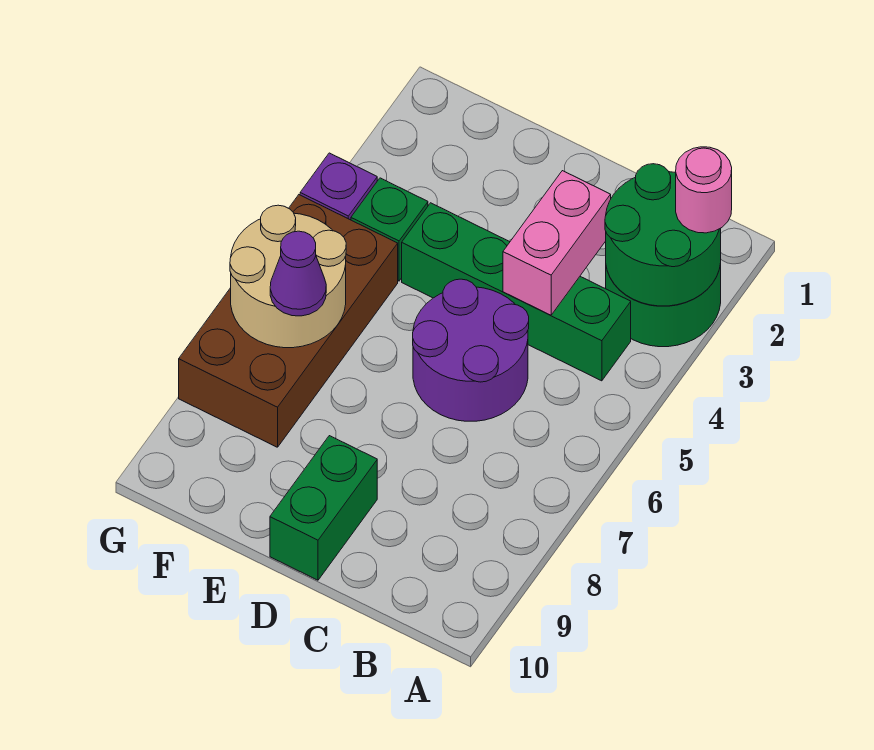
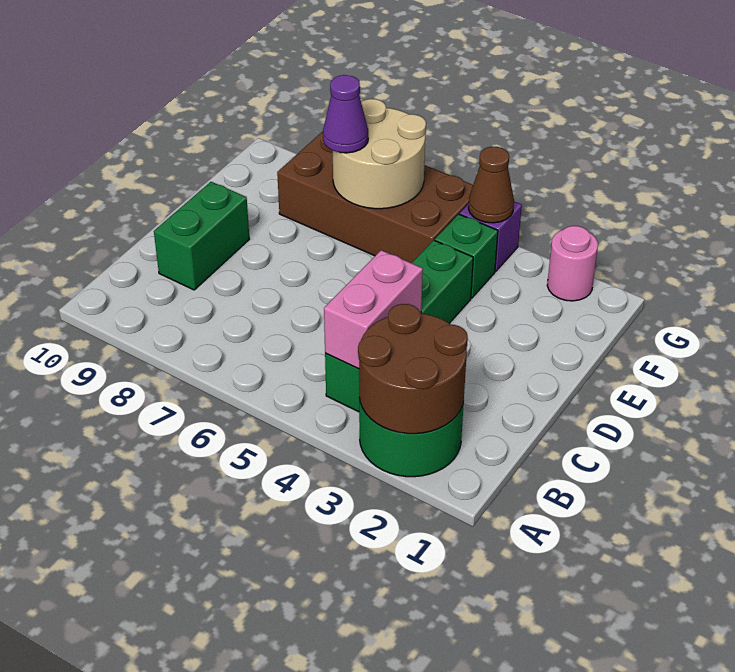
green 2x2 round brick [605,164,721,306] -> brown 2x2 round brick [358,304,468,434]
pink 1x1 round brick [676,147,732,233] -> pink 1x1 round brick moved to [547,226,598,301]
pink 1x2 brick [503,171,611,315] -> pink 1x2 brick turned to [324,250,423,369]
purple 2x2 round brick [413,279,529,421] -> none
green 1x2 brick [270,436,377,580] -> green 1x2 brick turned to [154,182,249,290]
none -> brown 1x1 cone [468,147,514,223]

